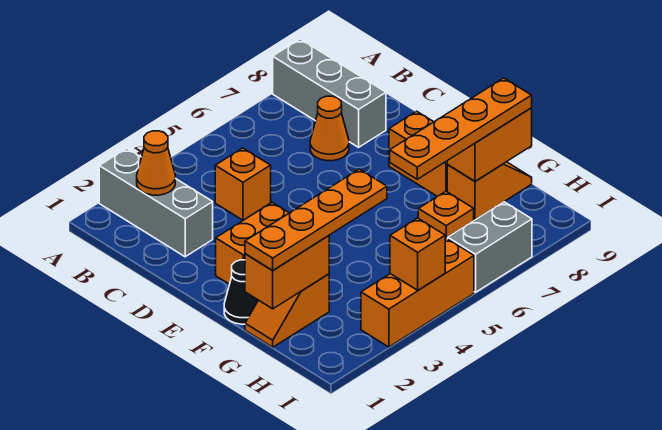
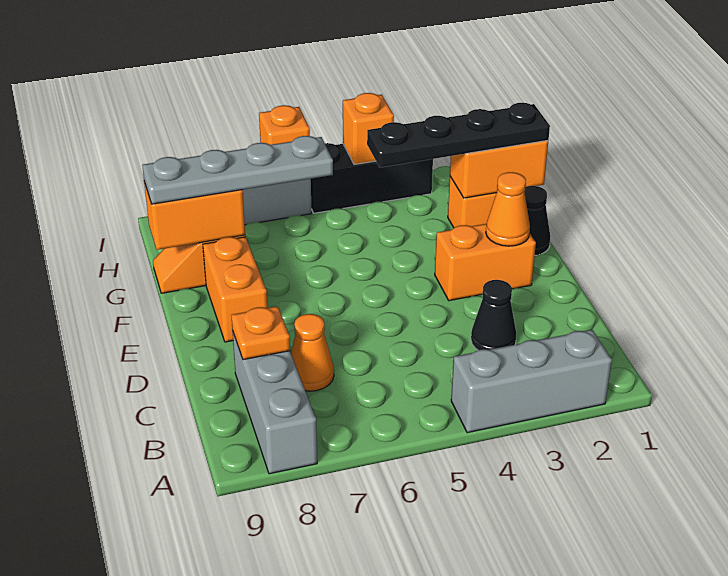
grey 1x3 brick [99,148,213,257] -> grey 1x3 brick turned to [451,330,612,433]
orange 1x1 cone [137,131,175,195] -> orange 1x1 cone moved to [486,172,530,246]
none -> black 1x1 cone [471,280,517,350]
orange 1x1 brick [215,148,271,220] -> orange 1x1 brick moved to [259,105,310,145]
orange 1x4 plate [245,169,387,270] -> black 1x4 plate [367,103,550,167]
orange 1x4 plate [390,78,532,179] -> grey 1x4 plate [142,136,333,204]
orange 1x1 plate [418,191,474,238] -> orange 1x1 plate moved to [231,306,290,360]
orange 1x3 brick [361,238,474,347] -> black 1x3 brick [311,143,433,213]

